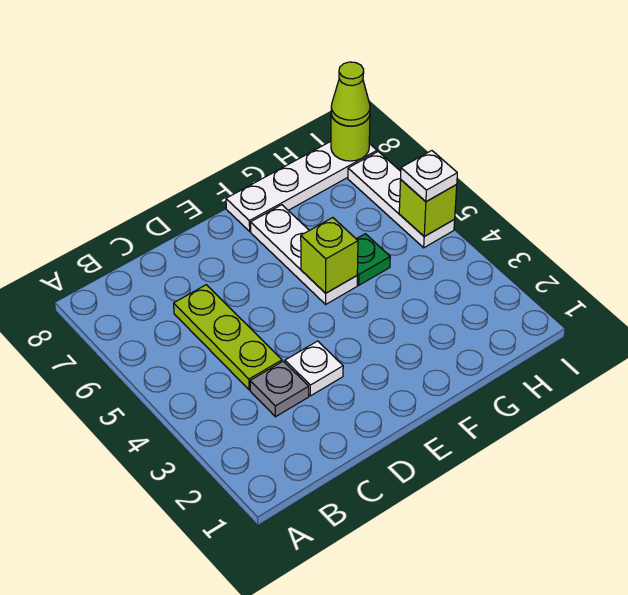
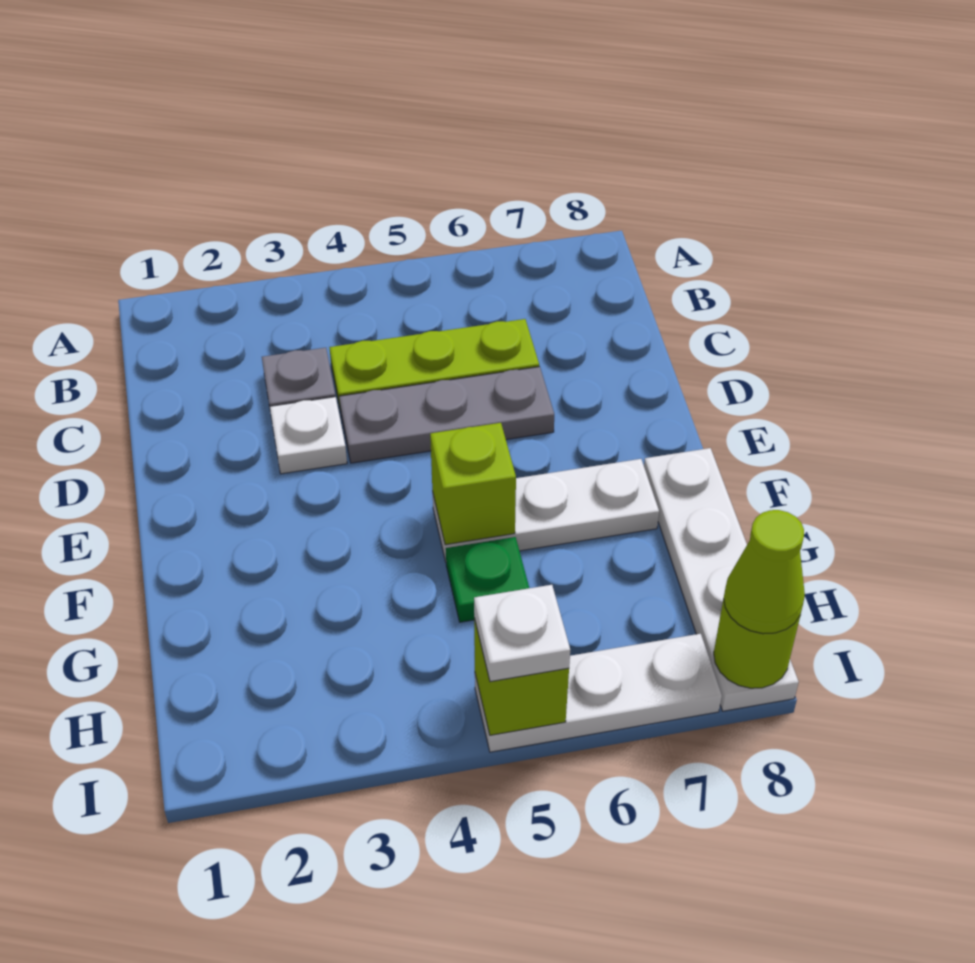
none -> grey 1x3 plate [339,367,554,463]

